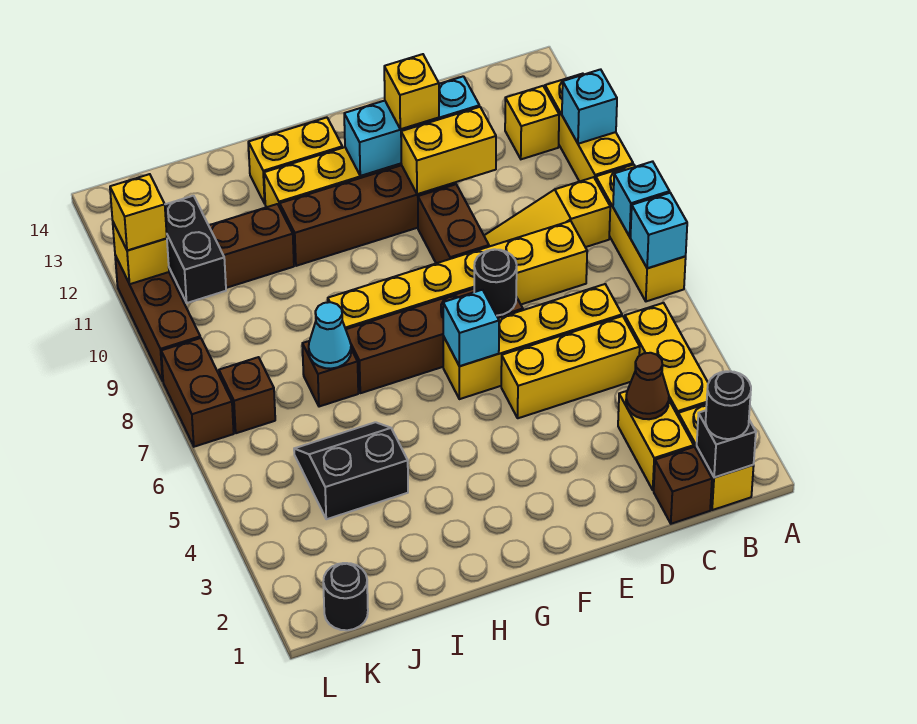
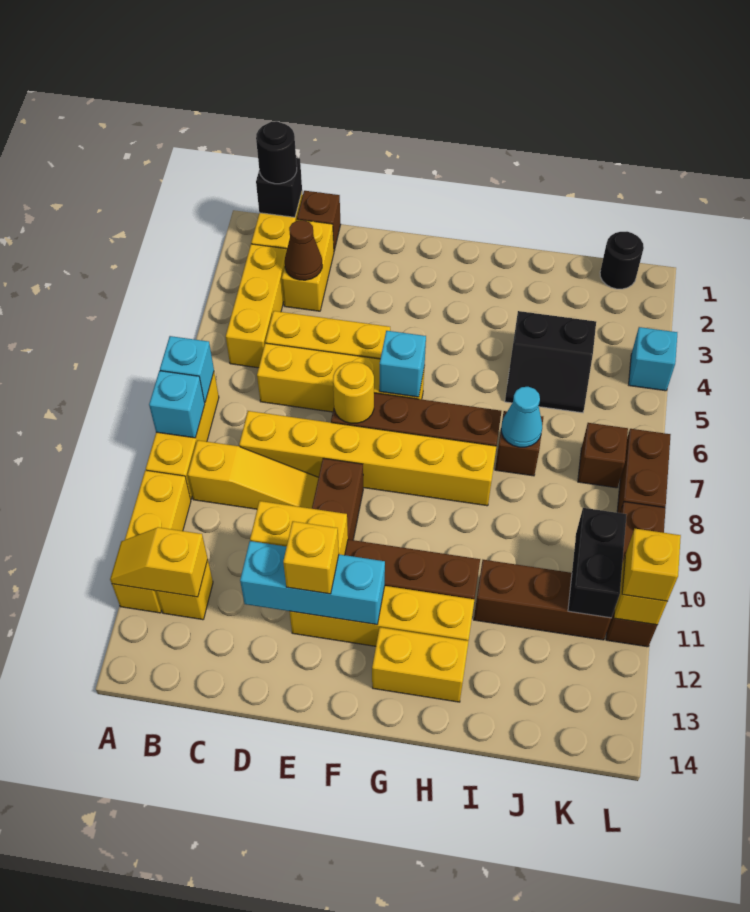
cyan 1x1 brick [562,69,617,144] -> cyan 1x1 brick moved to [629,327,677,391]
none -> yellow 1x2 slope [110,527,208,597]
black 1x1 round brick [474,249,517,315] -> yellow 1x1 round brick [333,362,374,423]

